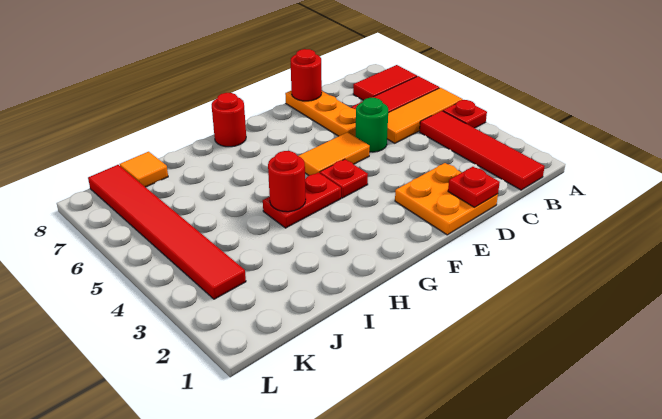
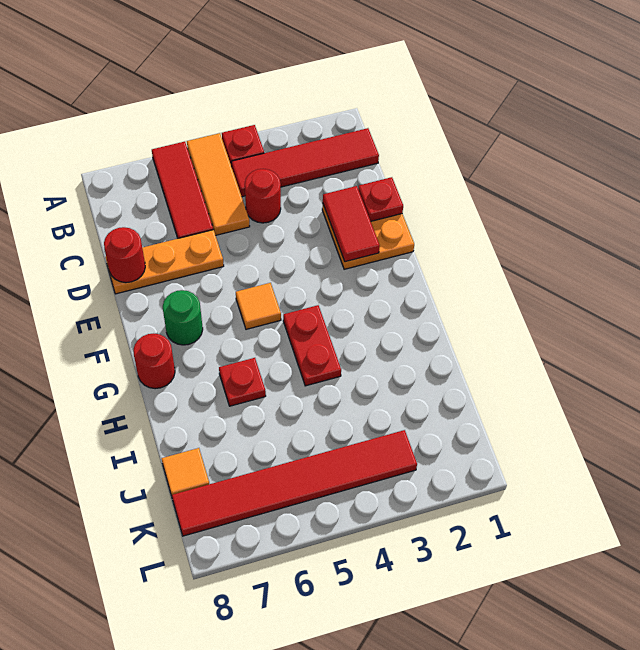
red 1x2 tile [353,65,417,100] -> red 1x2 tile moved to [323,186,380,262]
green 1x1 round brick [355,98,388,152] -> green 1x1 round brick moved to [163,290,203,345]
orange 1x2 tile [299,132,370,175] -> orange 1x1 tile [236,283,281,329]
red 1x1 plate [320,159,368,198] -> red 1x1 plate moved to [219,358,266,406]
red 1x1 round brick [268,151,306,212] -> red 1x1 round brick moved to [245,169,281,223]

